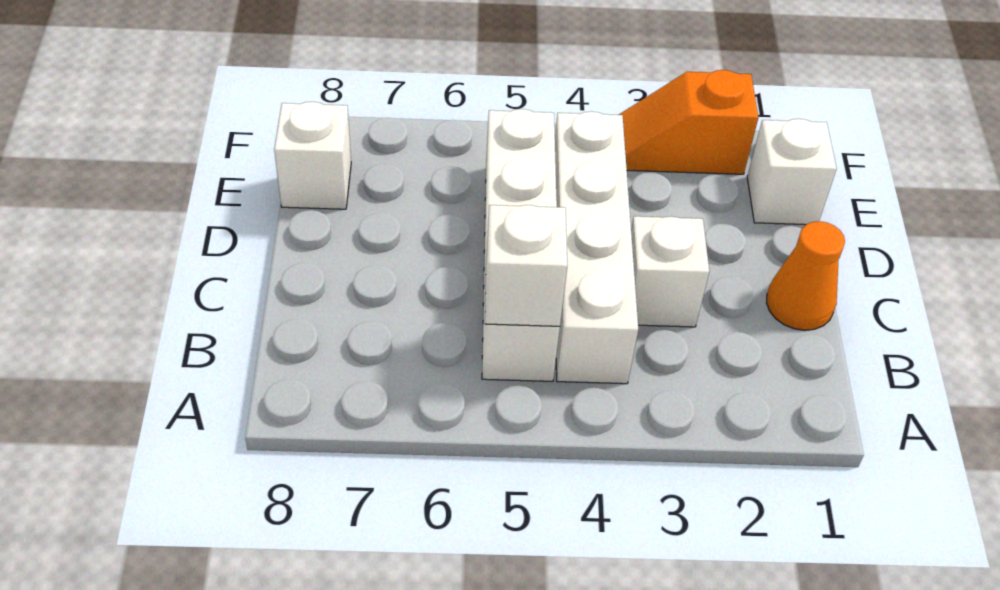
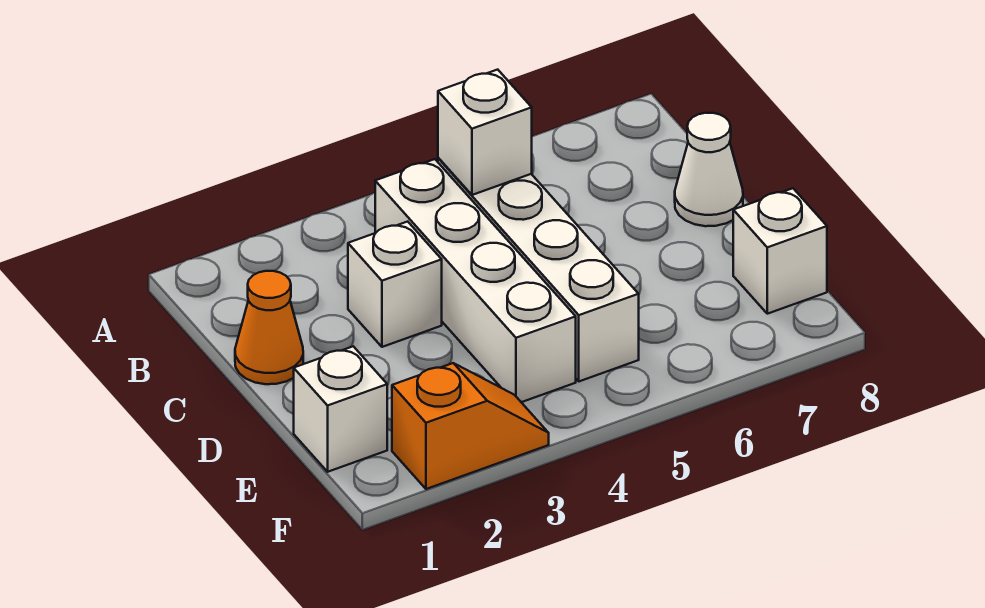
none -> white 1x1 cone [675,113,743,226]

